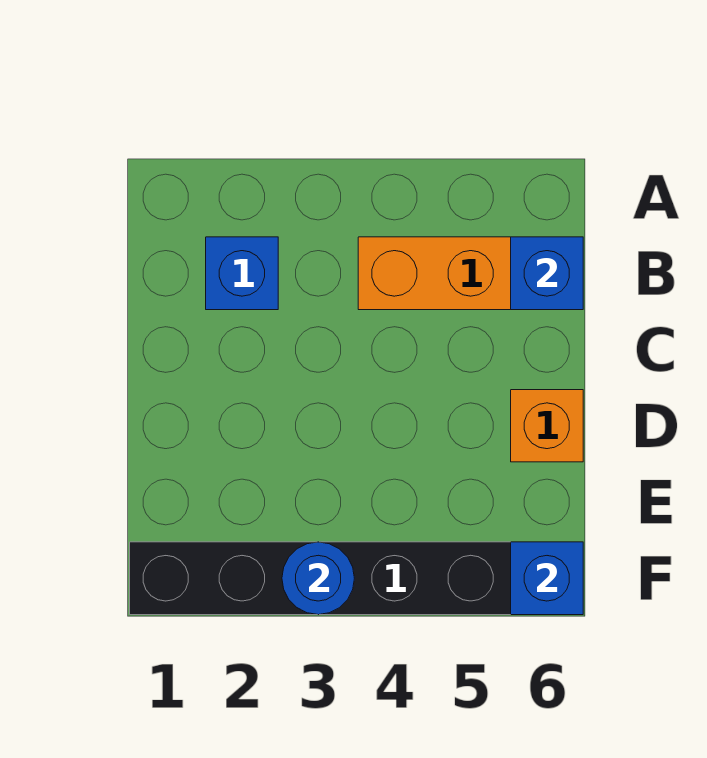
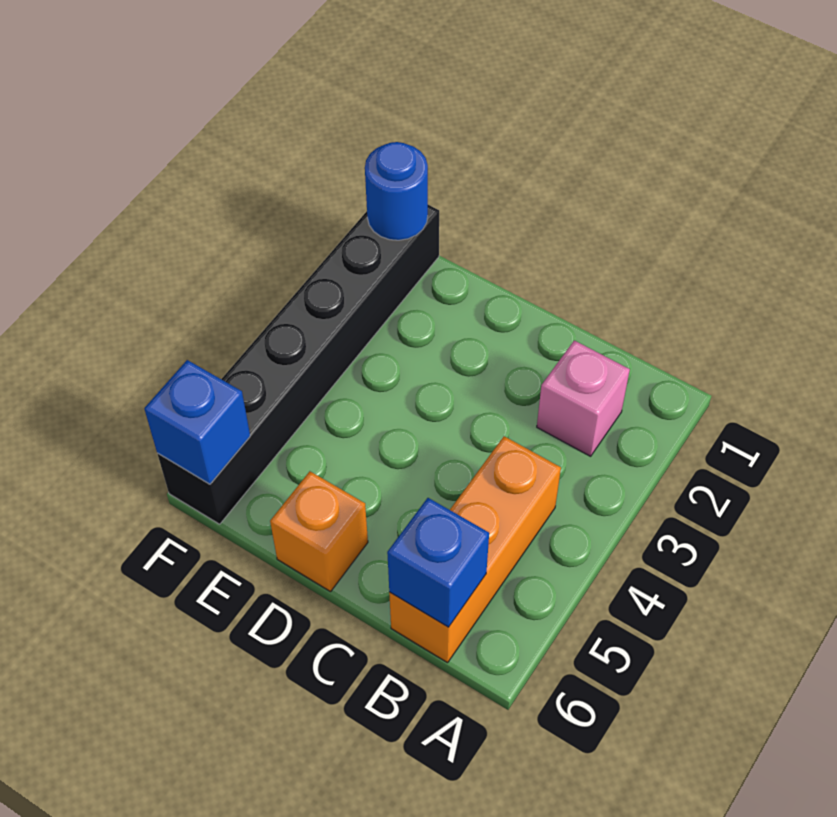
blue 1x1 brick [206,237,278,310] -> pink 1x1 brick [537,340,630,456]
blue 1x1 round brick [282,542,354,615] -> blue 1x1 round brick moved to [365,142,428,240]

